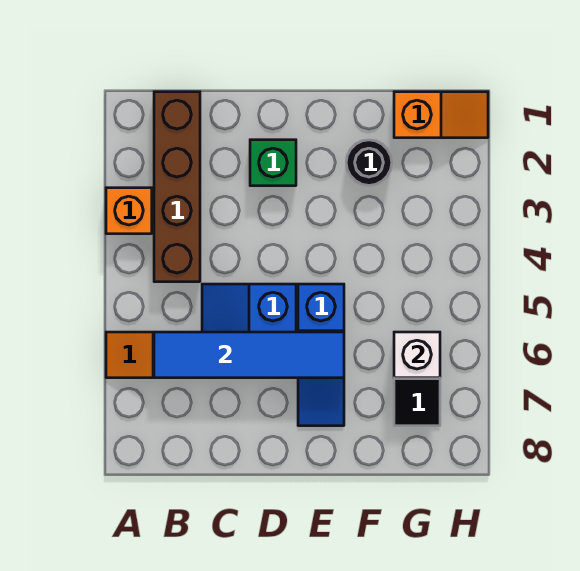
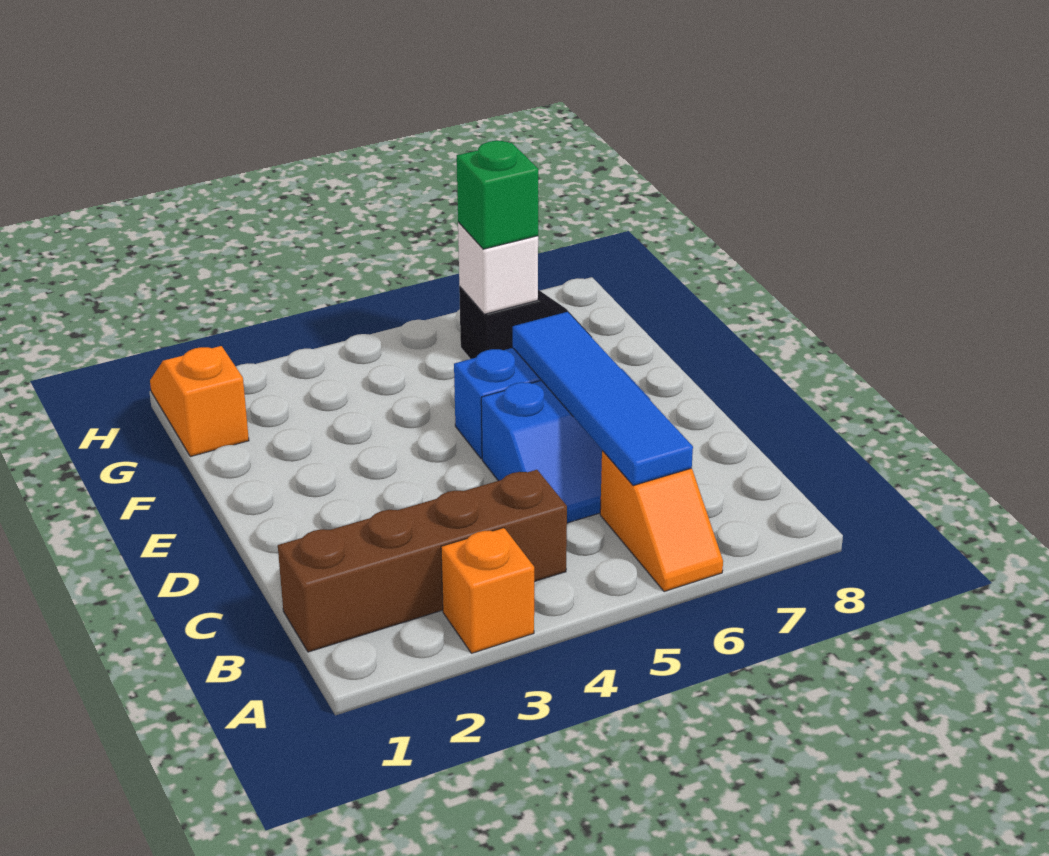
green 1x1 brick [250,140,296,186] -> green 1x1 brick moved to [457,141,539,249]
black 1x1 round brick [346,140,392,185] -> none

